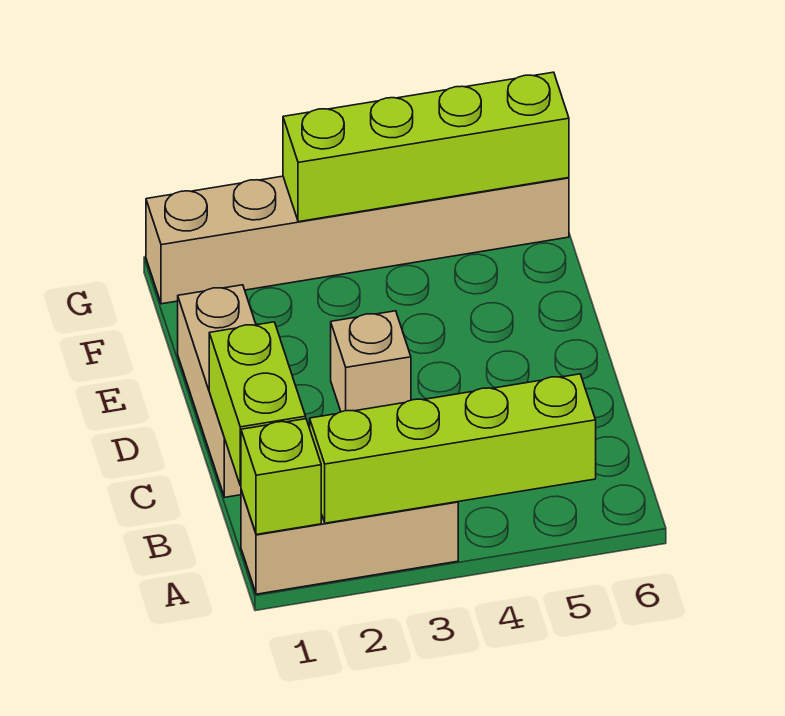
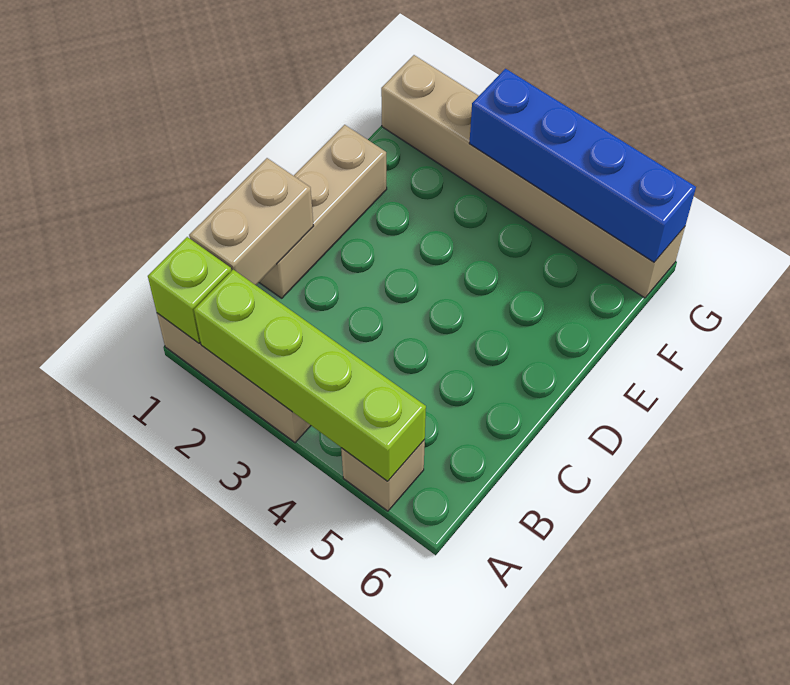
lime 1x2 brick [209,322,306,486] -> tan 1x2 brick [189,158,313,285]
tan 1x1 brick [331,311,411,412] -> tan 1x1 brick moved to [341,440,425,511]
lime 1x4 brick [283,72,569,222] -> blue 1x4 brick [469,69,696,262]

